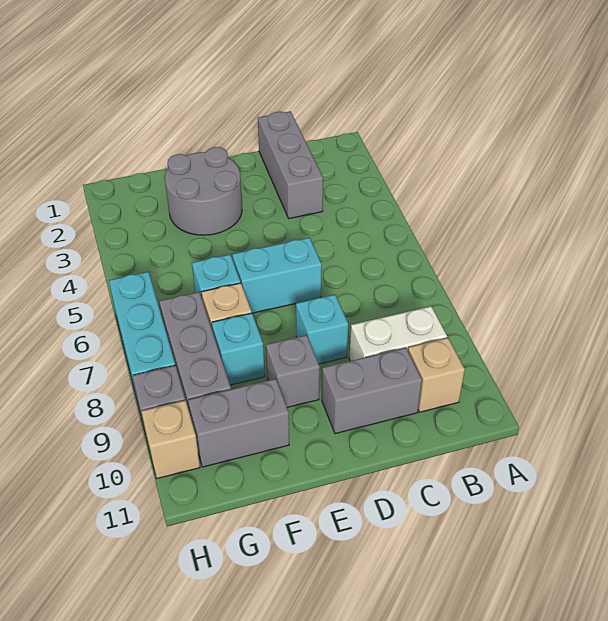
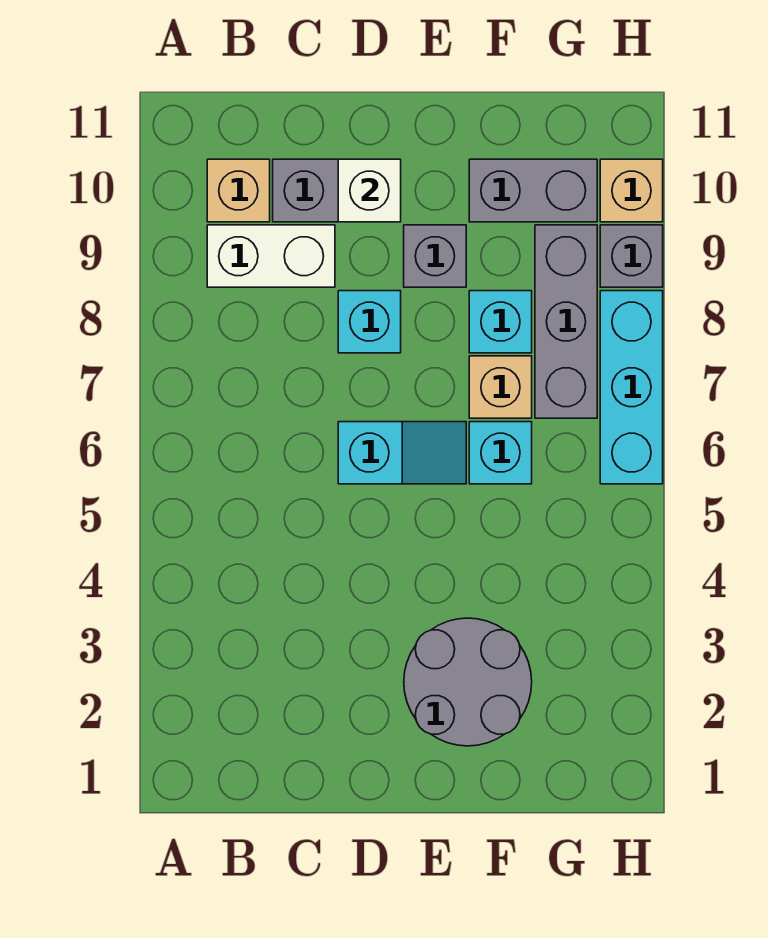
grey 1x3 brick [258,111,323,219] -> none
cyan 1x2 brick [233,238,322,313] -> cyan 1x2 slope [338,422,466,484]
none -> white 1x1 brick [338,159,401,222]

